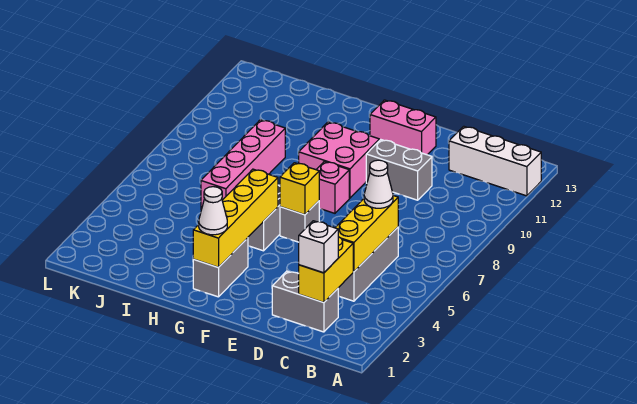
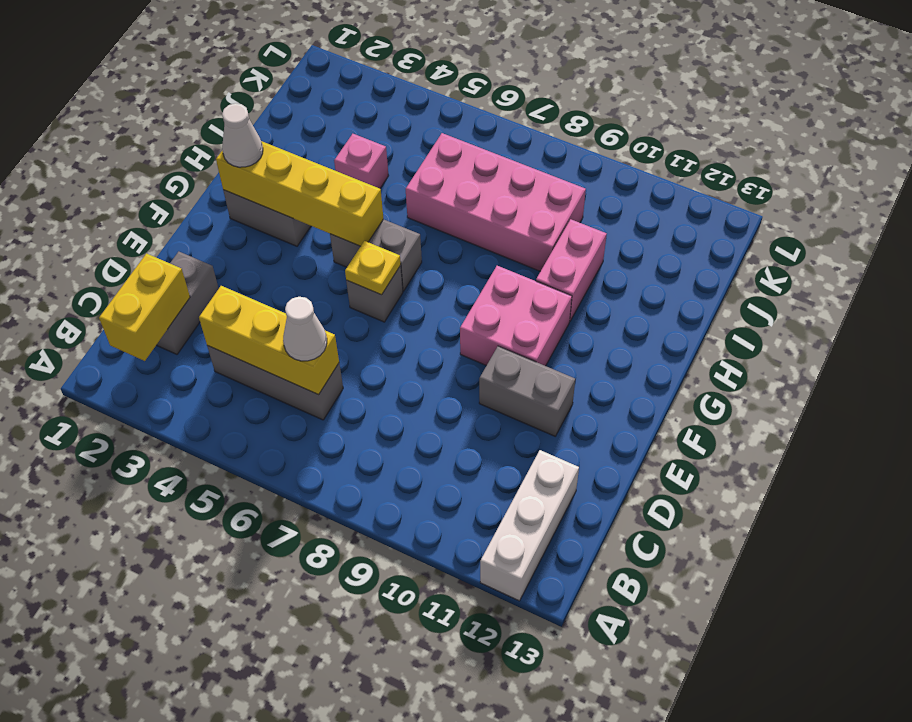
yellow 1x2 brick [299,237,353,303] -> yellow 1x2 brick turned to [99,254,190,361]
white 1x1 brick [299,221,338,273] -> none
grey 1x2 brick [366,140,432,200] -> grey 1x2 brick turned to [479,346,575,436]
pink 1x2 brick [370,100,436,155] -> pink 1x2 brick moved to [536,219,607,321]
yellow 1x1 brick [280,163,319,215] -> yellow 1x1 plate [345,241,401,295]
pink 1x1 brick [316,161,349,213] -> pink 1x1 brick moved to [334,134,389,188]
pink 1x4 brick [201,120,285,210] -> pink 2x4 brick [406,133,586,271]

